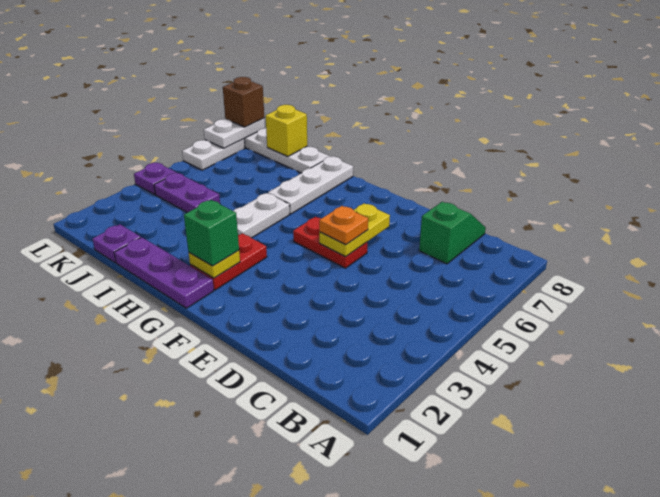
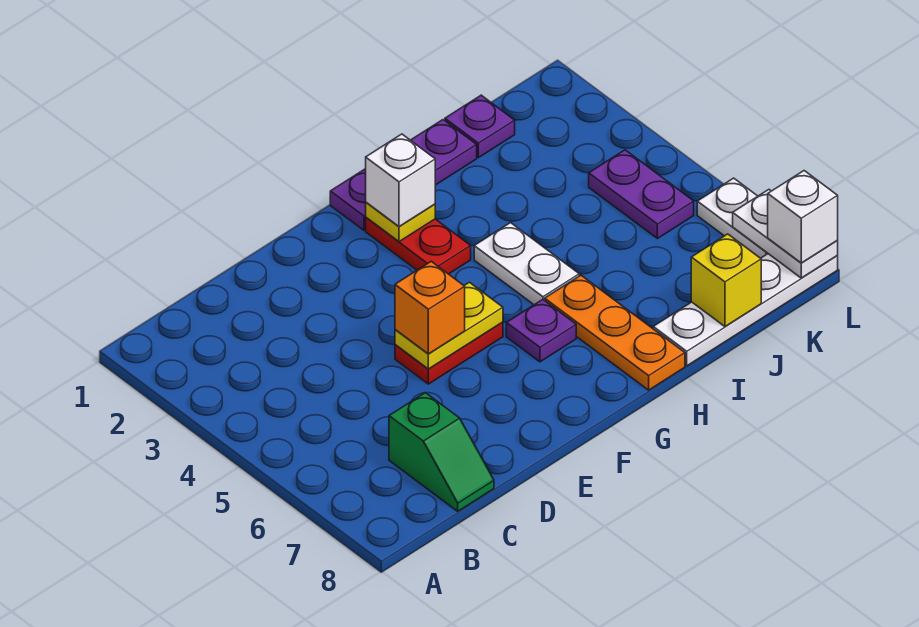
yellow 1x2 plate [319,203,390,257] -> yellow 1x2 plate turned to [395,282,503,369]
orange 1x1 plate [319,206,368,245] -> orange 1x1 brick [395,261,465,354]
green 1x1 brick [184,200,239,266] -> white 1x1 brick [366,134,435,227]
white 1x3 plate [268,156,353,214] -> orange 1x3 plate [545,275,685,390]
purple 1x2 plate [154,173,220,213] -> purple 1x2 plate turned to [589,150,694,239]
purple 1x1 plate [134,163,176,194] -> purple 1x1 plate moved to [506,300,576,362]
brown 1x1 brick [223,77,264,127] -> white 1x1 brick [768,171,838,263]

